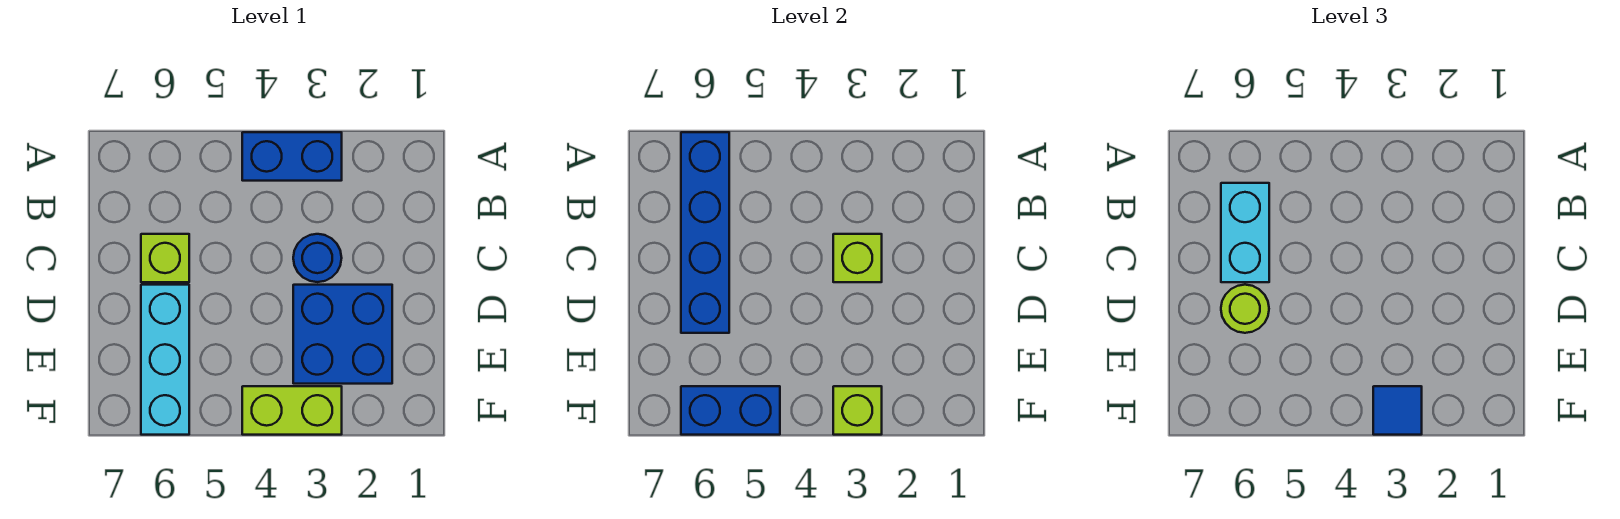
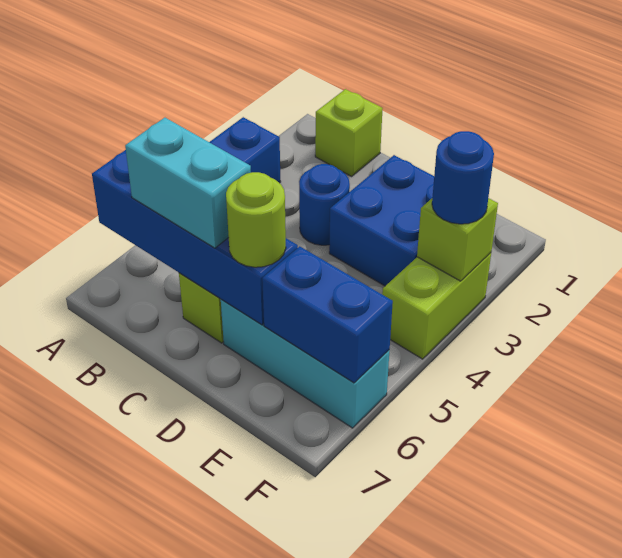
lime 1x1 brick [833,234,882,282] -> lime 1x1 brick moved to [315,89,383,176]
blue 1x1 tile [1373,386,1422,435] -> blue 1x1 round brick [432,131,494,224]
blue 1x2 brick [681,386,780,435] -> blue 1x2 brick turned to [262,246,393,383]

